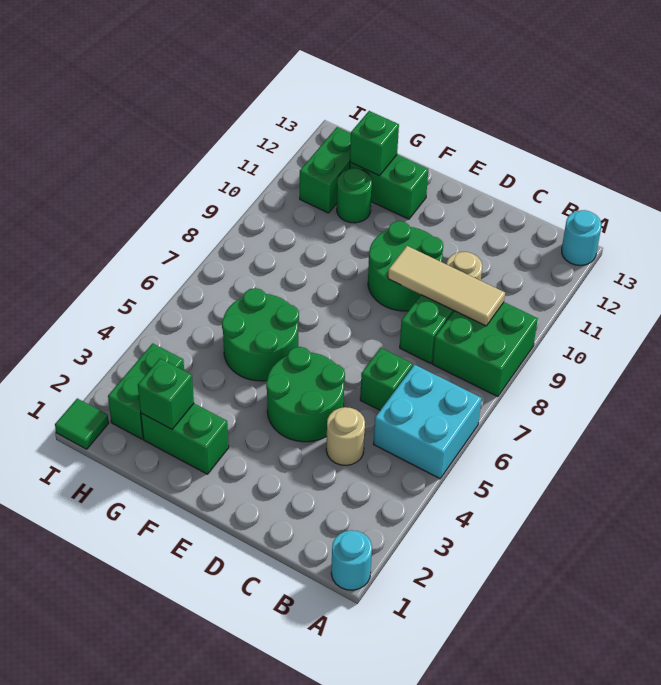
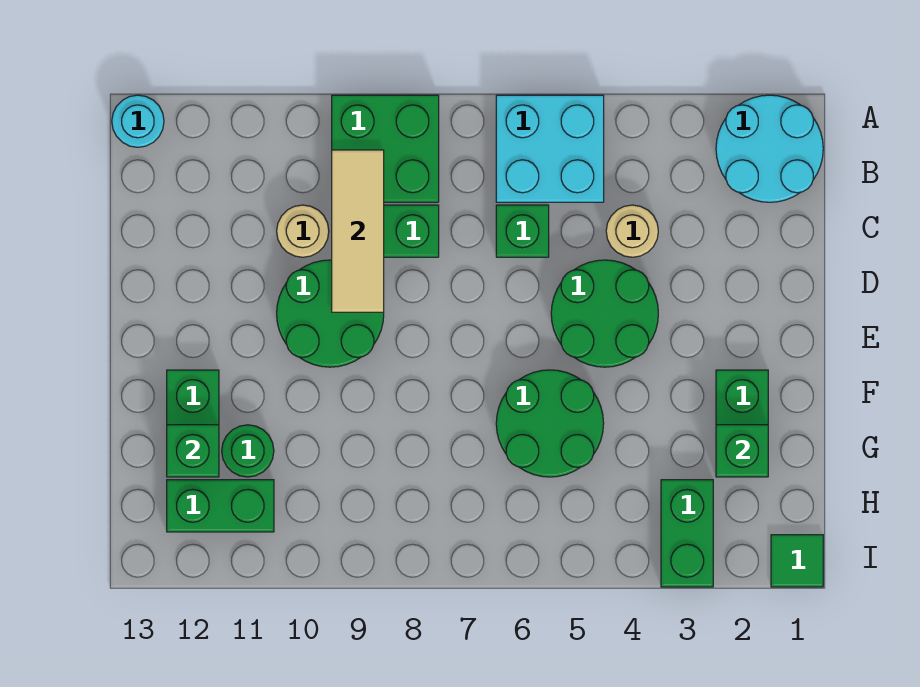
cyan 1x1 round brick [331,530,372,590] -> cyan 2x2 round brick [716,95,823,202]
green 1x2 brick [108,343,184,439] -> green 1x2 brick turned to [661,480,713,587]

